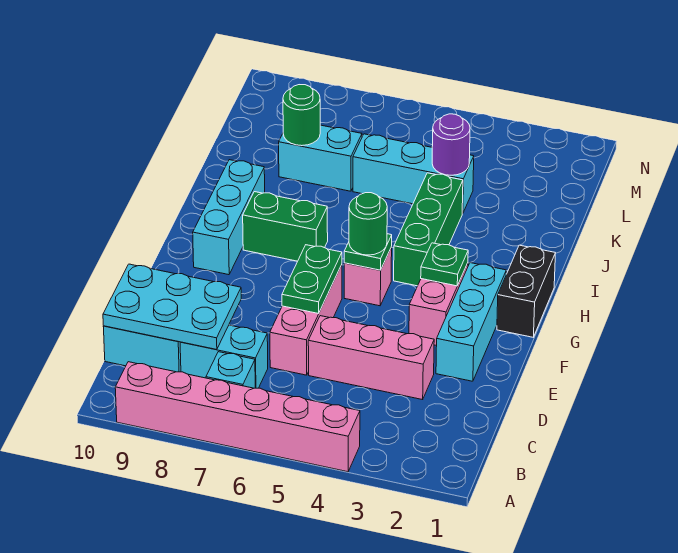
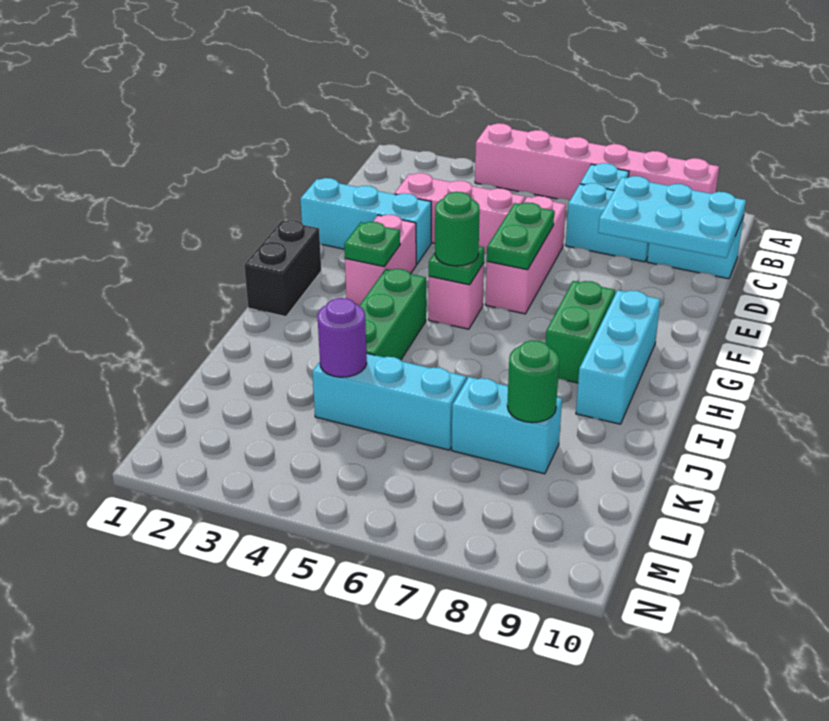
cyan 1x3 brick [436,263,506,381] -> cyan 1x3 brick turned to [300,178,431,264]
green 1x2 brick [243,192,328,261] -> green 1x2 brick turned to [546,281,615,383]

